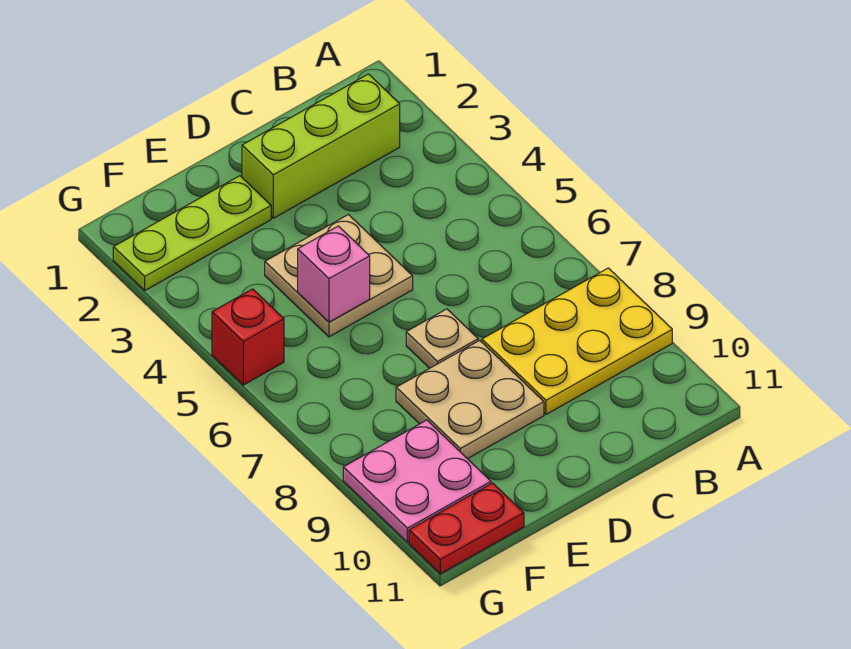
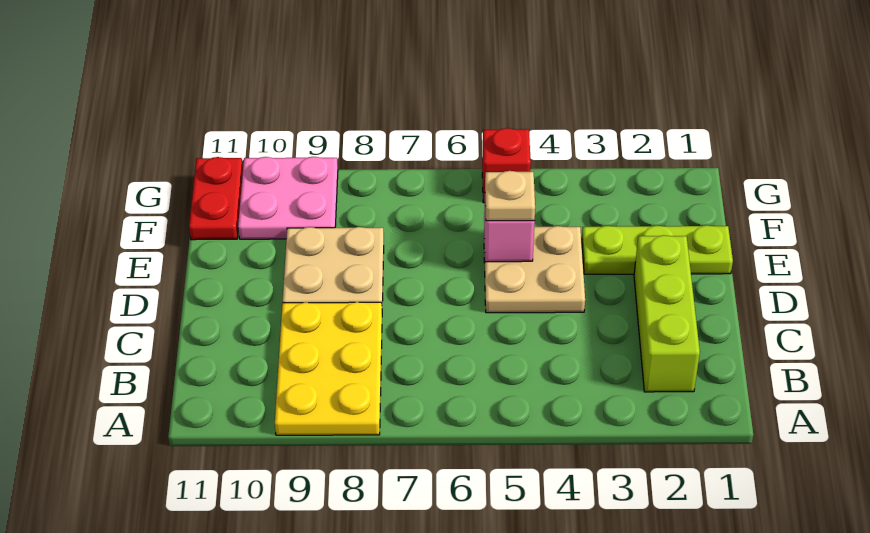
tan 1x1 plate [406,309,478,368] -> tan 1x1 plate moved to [485,171,535,221]
lime 1x3 plate [113,176,271,290] -> lime 1x3 plate turned to [582,225,733,274]

